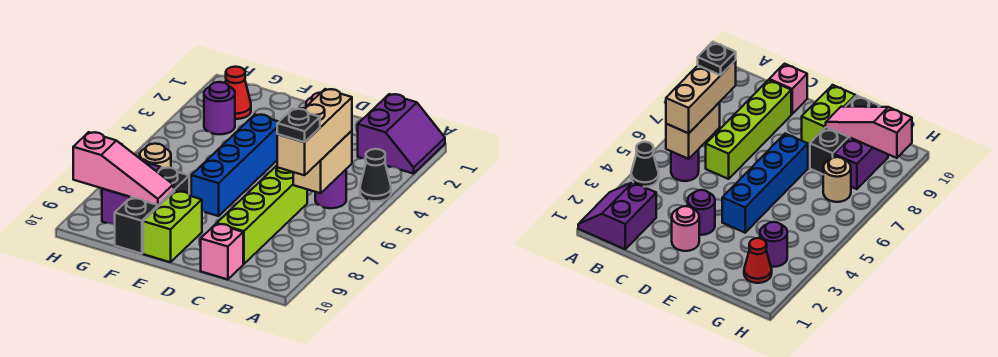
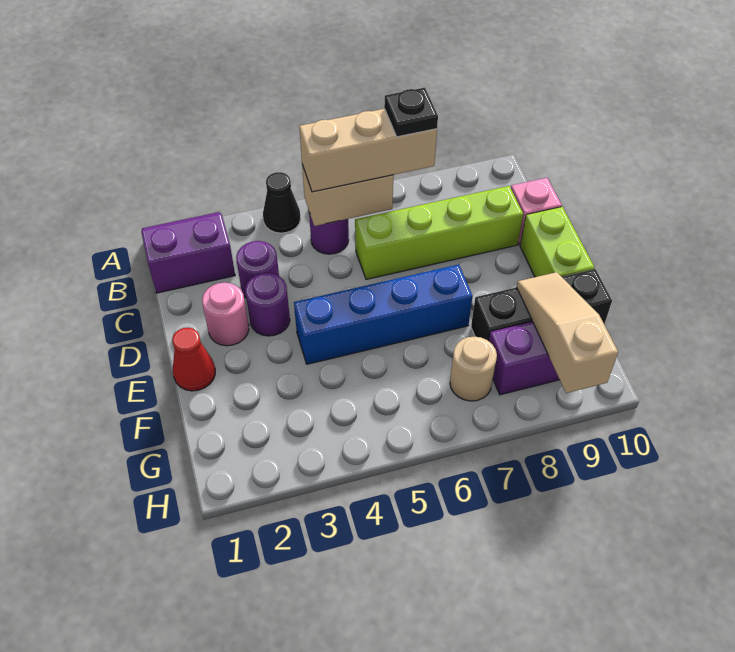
lime 1x2 brick [143,191,202,262] -> lime 1x2 brick turned to [520,207,595,277]
pink 1x3 slope [73,132,173,205] -> tan 1x3 slope [517,272,618,393]
red 1x1 cone [225,67,251,119] -> red 1x1 cone moved to [172,328,215,391]
purple 1x1 round brick [204,82,235,134] -> purple 1x1 round brick moved to [236,241,279,298]

